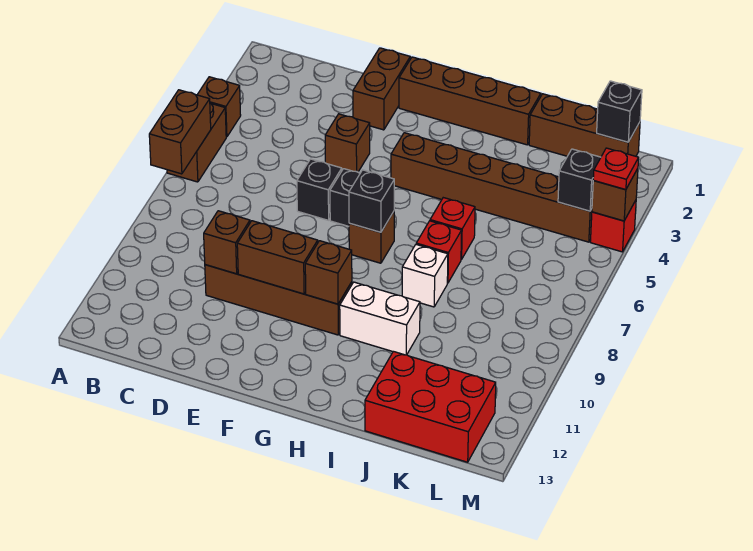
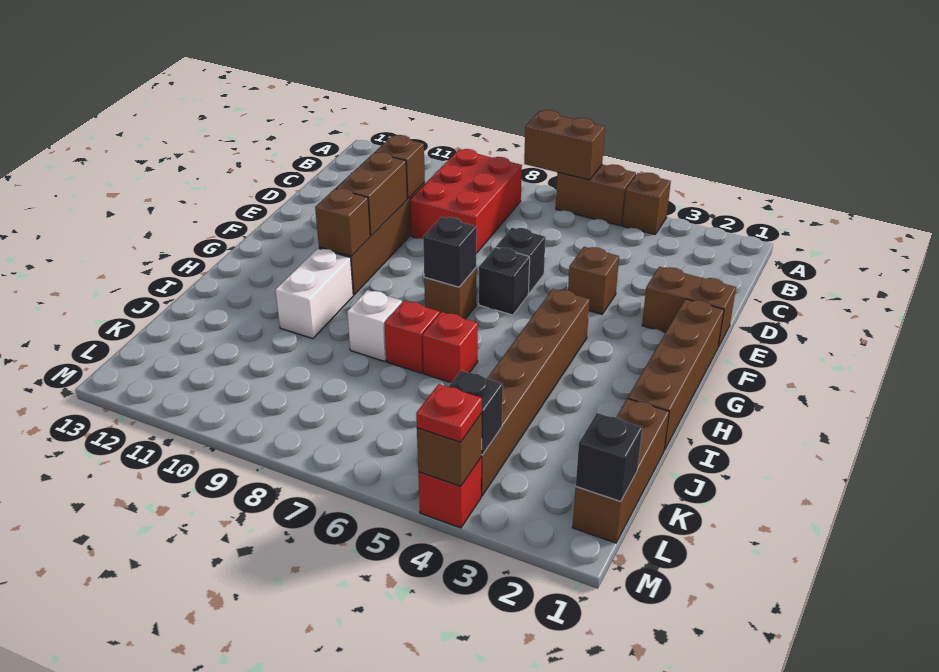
red 2x3 brick [365,351,496,462] -> red 2x3 brick moved to [410,149,522,253]

